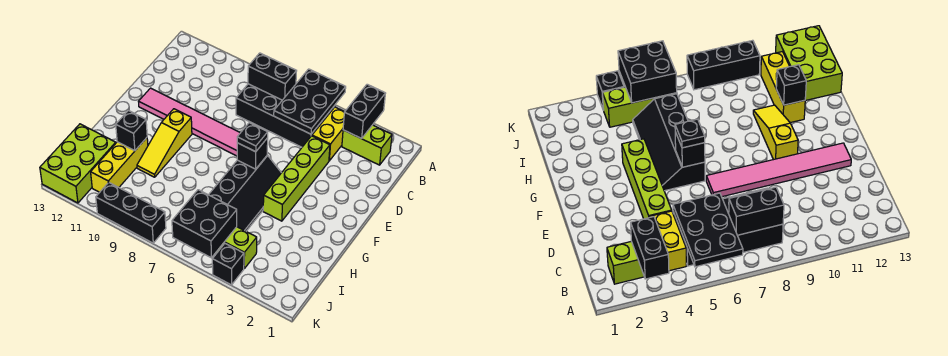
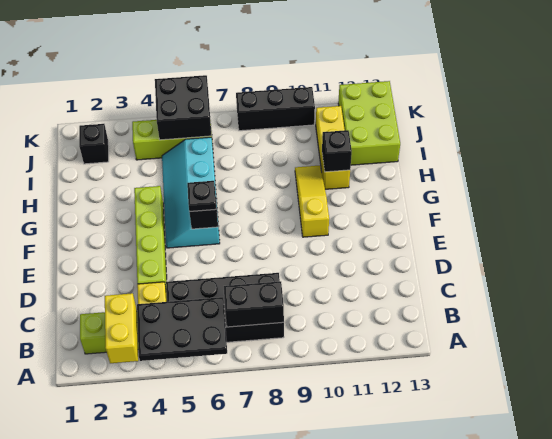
black 1x2 brick [343,84,386,139] -> yellow 1x2 brick [105,293,138,363]
black 2x3 plate [274,69,346,134] -> black 2x3 plate turned to [137,297,227,361]
pink 1x6 tile [138,88,240,156] -> none
black 2x4 slope [209,155,281,231] -> cyan 2x4 slope [162,137,220,248]
black 1x1 brick [212,244,244,285] -> black 1x1 brick moved to [79,124,109,164]

